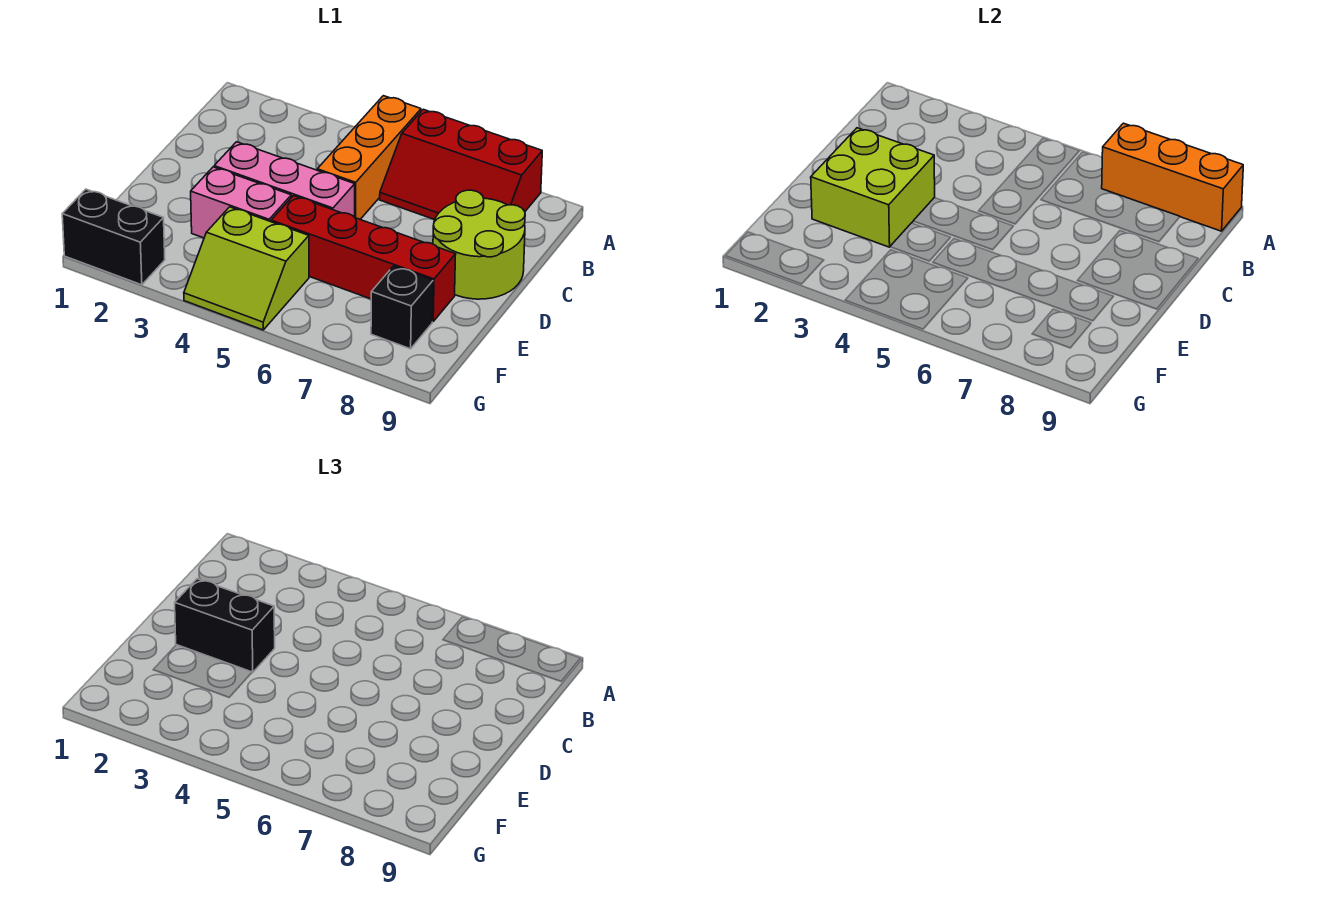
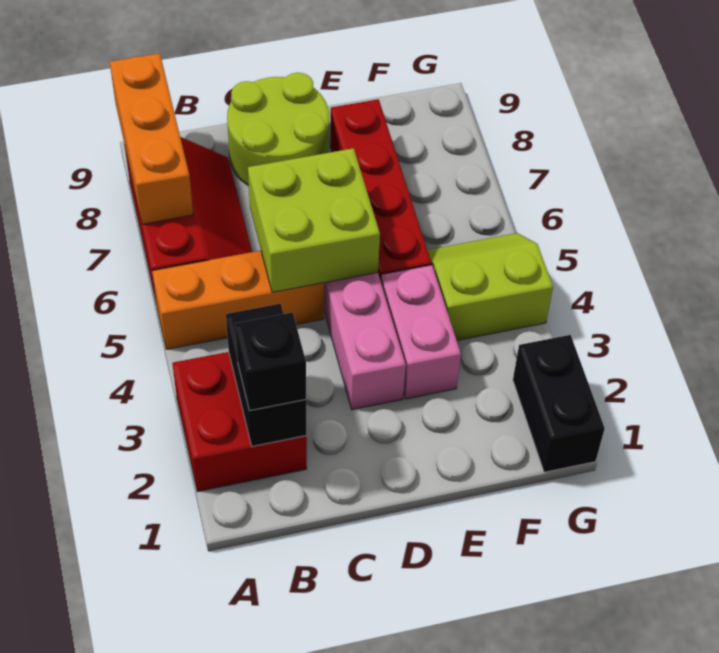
none -> red 2x2 brick [172,352,307,492]
lime 2x2 brick [811,128,935,247] -> lime 2x2 brick moved to [248,148,380,292]
black 1x2 brick [175,579,275,672] -> black 1x2 brick moved to [226,304,306,446]
lime 2x2 slope [184,207,309,330] -> lime 2x2 slope turned to [428,233,553,340]
black 1x1 brick [371,266,433,349] -> black 1x1 brick moved to [235,312,306,411]

